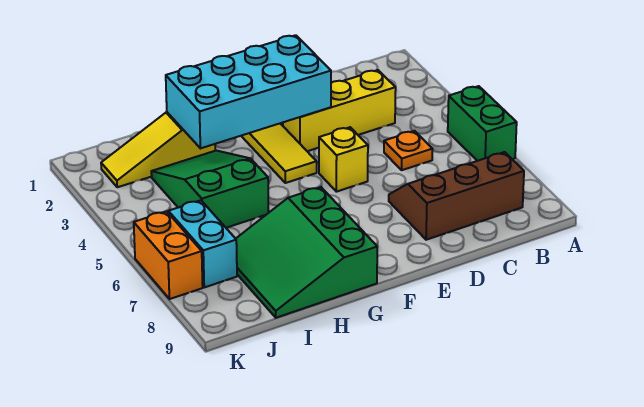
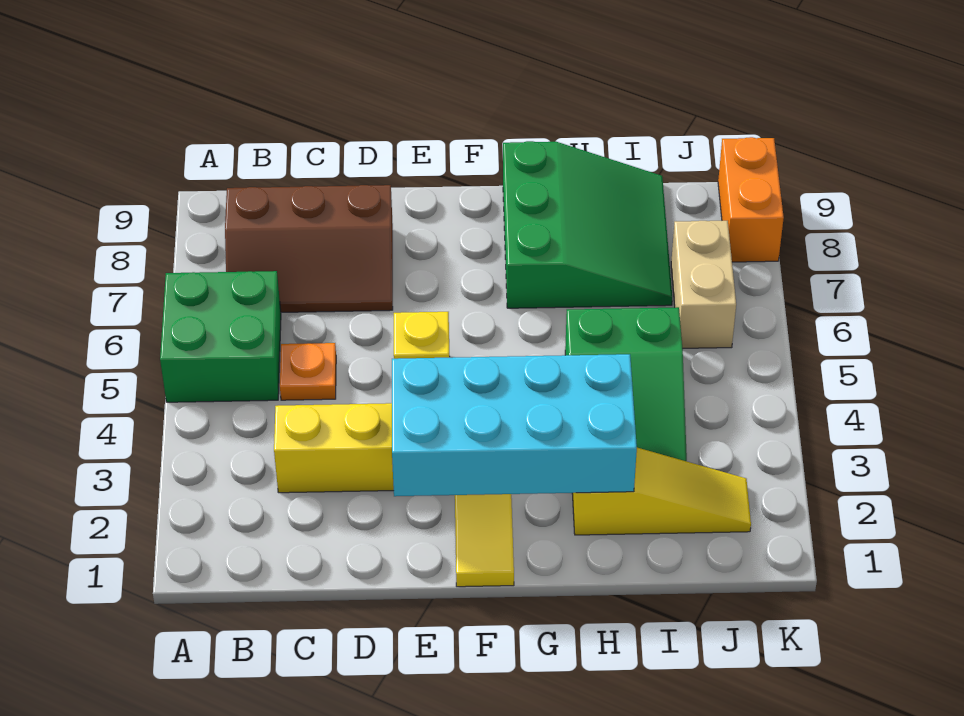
green 1x2 brick [448,86,517,161] -> green 2x2 brick [160,271,281,402]
cyan 1x2 brick [168,200,237,287] -> tan 1x2 brick [671,221,736,348]
orange 1x2 brick [134,211,203,299] -> orange 1x2 brick moved to [718,137,784,262]

